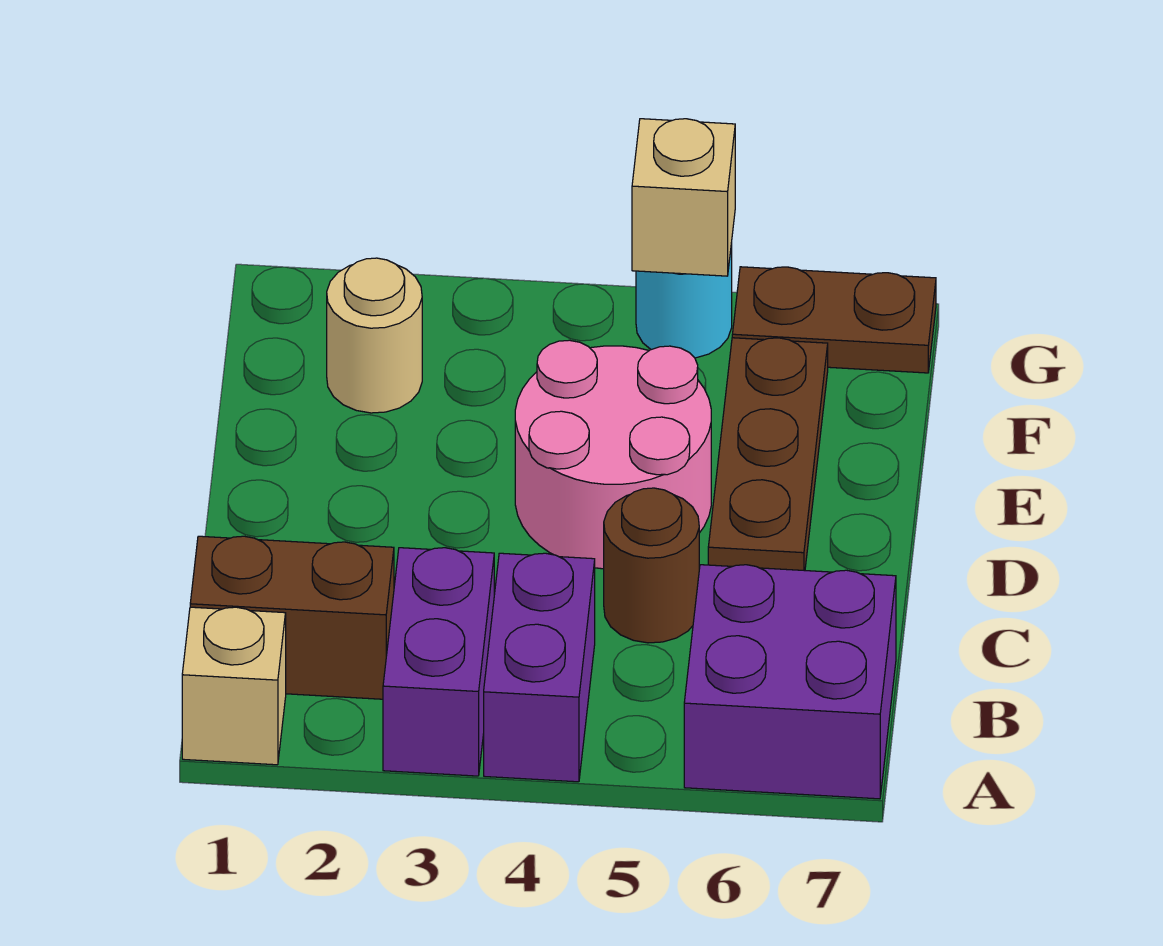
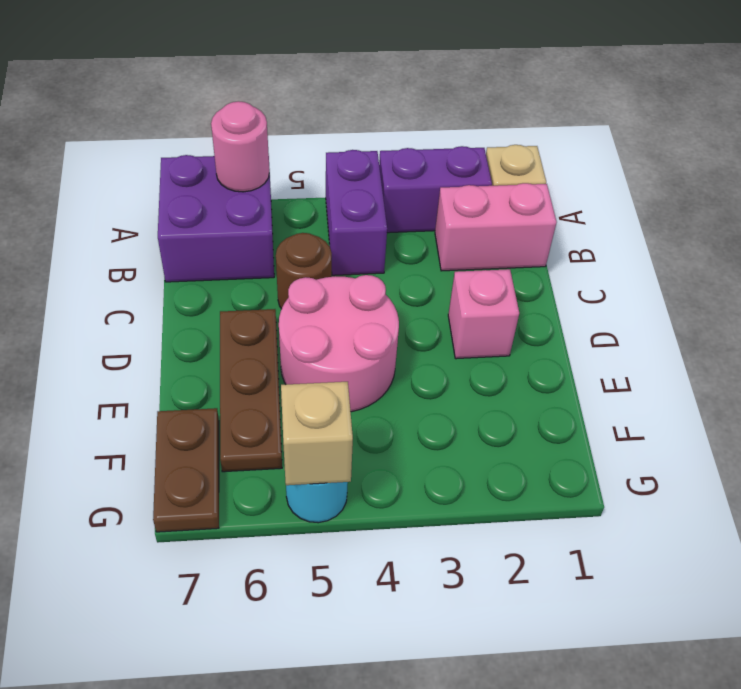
purple 1x2 brick [383,548,494,776] -> purple 1x2 brick turned to [379,146,492,233]
none -> pink 1x1 round brick [211,101,269,192]
brown 1x2 brick [190,536,394,699] -> pink 1x2 brick [435,183,557,271]
none -> pink 1x1 brick [448,269,519,359]
tan 1x1 round brick [327,258,422,413] -> none
brown 1x2 plate [732,267,936,373] -> brown 1x2 plate turned to [153,408,219,532]

